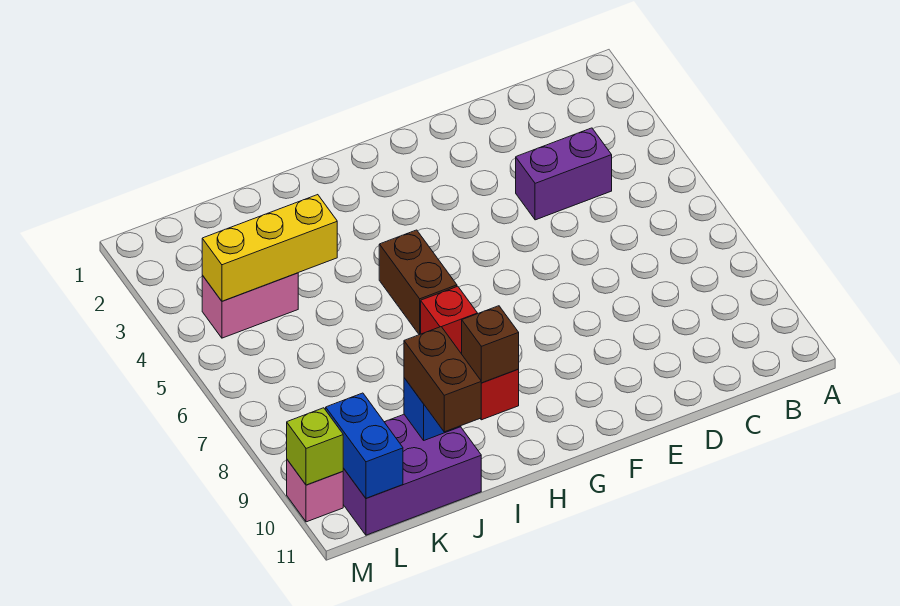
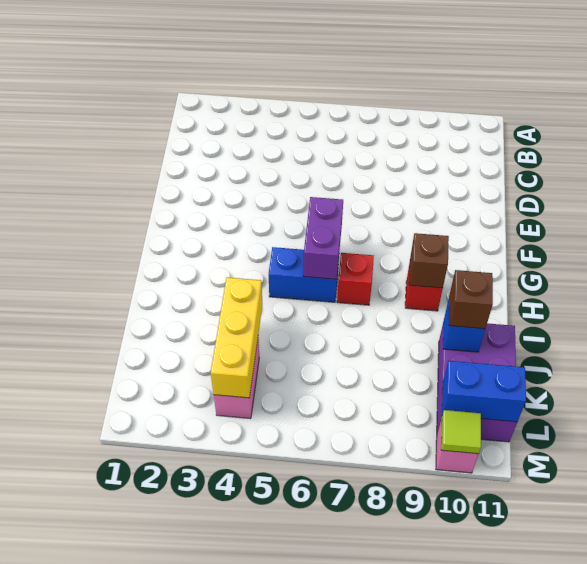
purple 1x2 brick [516,128,612,220] -> purple 1x2 brick moved to [303,197,343,279]
brown 1x2 brick [379,230,457,335] -> blue 1x2 brick [269,247,339,302]
brown 1x2 brick [404,327,481,432] -> brown 1x1 brick [449,270,493,329]
lime 1x1 brick [287,408,343,485] -> lime 1x1 tile [441,410,481,454]

